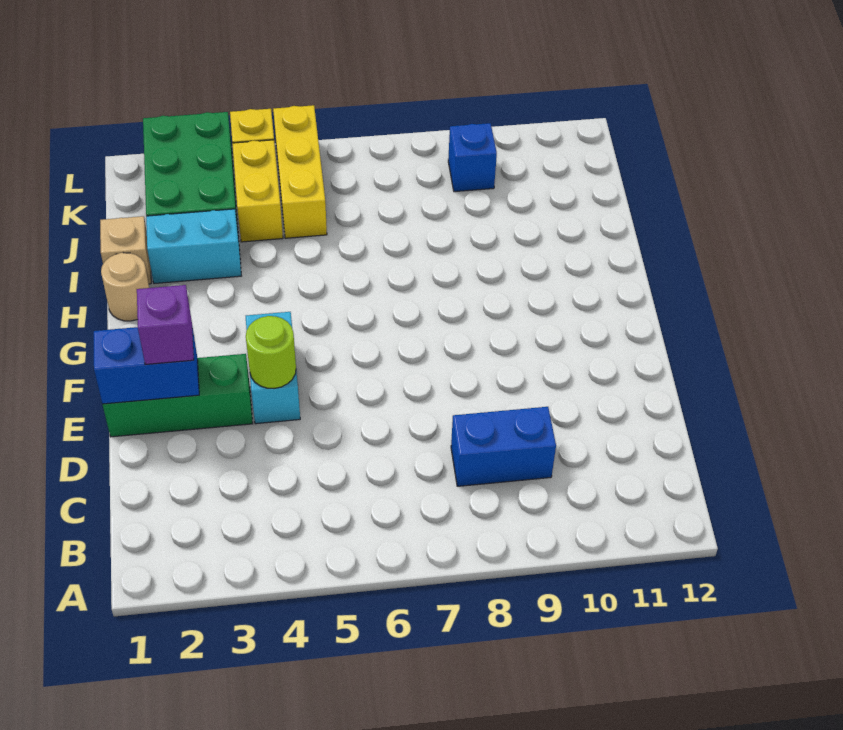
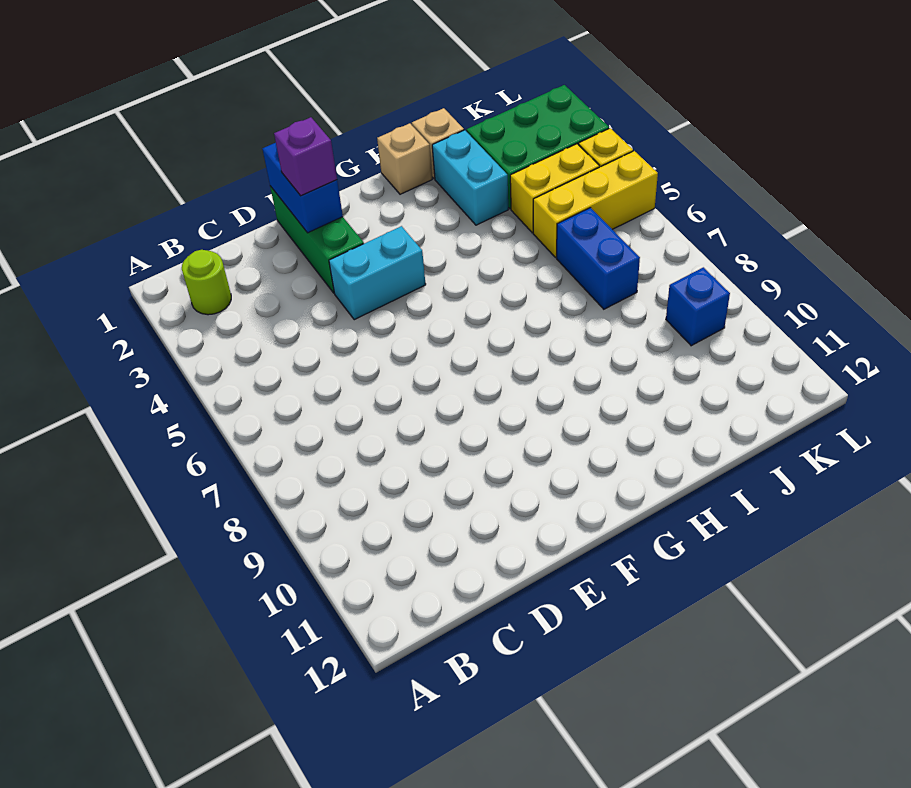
blue 1x2 brick [451,407,556,486] -> blue 1x2 brick moved to [557,208,640,309]
lime 1x1 round brick [246,316,296,389] -> lime 1x1 round brick moved to [182,250,231,315]
tan 1x1 round brick [101,253,149,321] -> tan 1x1 brick [377,123,432,194]

